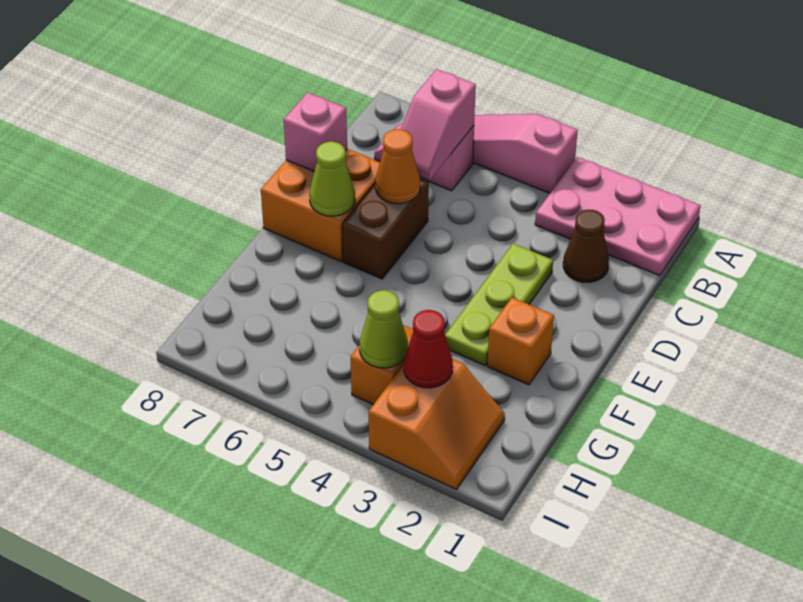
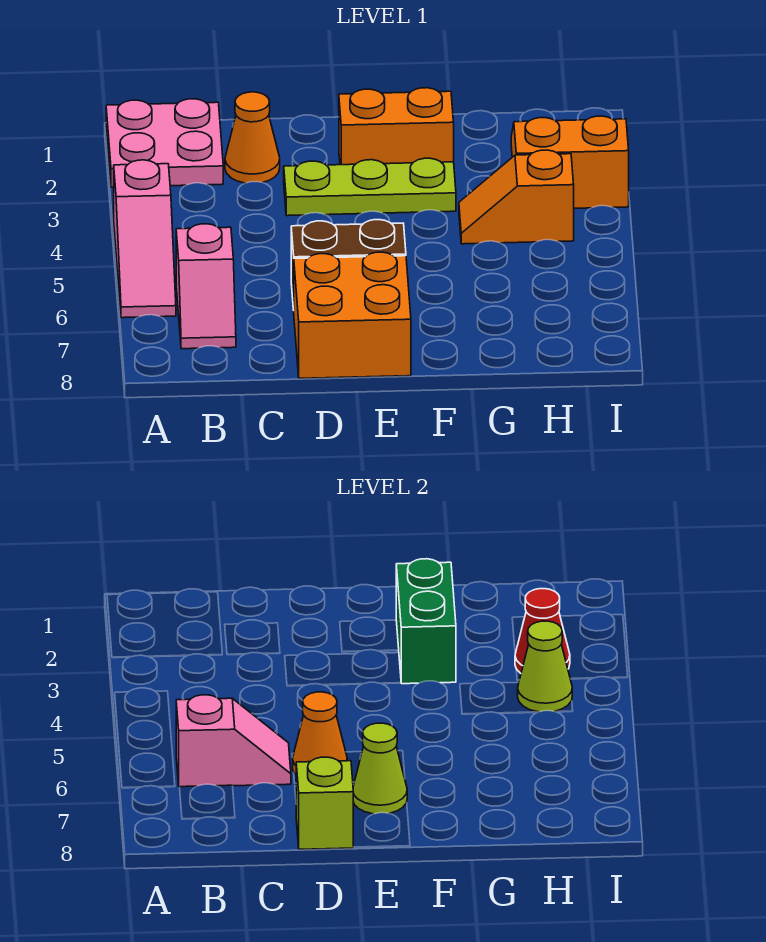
pink 2x3 plate [535,157,700,276] -> pink 2x2 plate [106,99,223,187]
brown 1x1 cone [563,210,609,282] -> orange 1x1 cone [225,92,280,183]
pink 1x1 brick [284,92,347,172] -> lime 1x1 brick [296,757,353,849]
orange 1x1 brick [487,298,554,385] -> orange 1x2 brick [339,88,454,165]
none -> green 1x2 brick [396,559,456,684]

